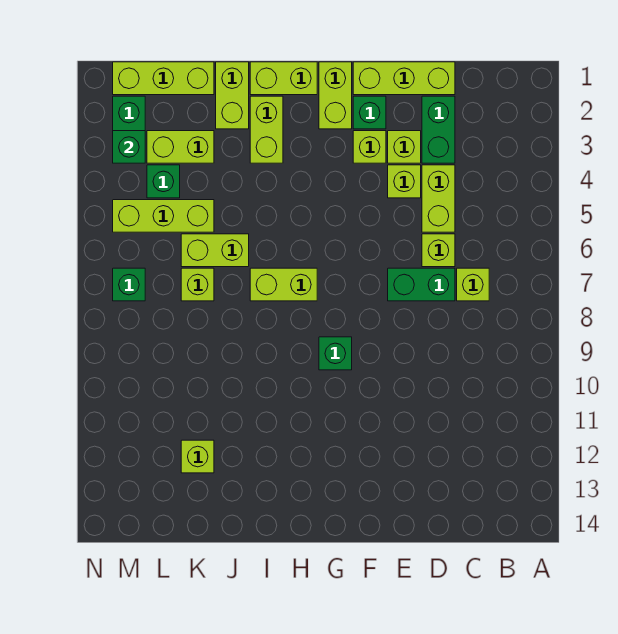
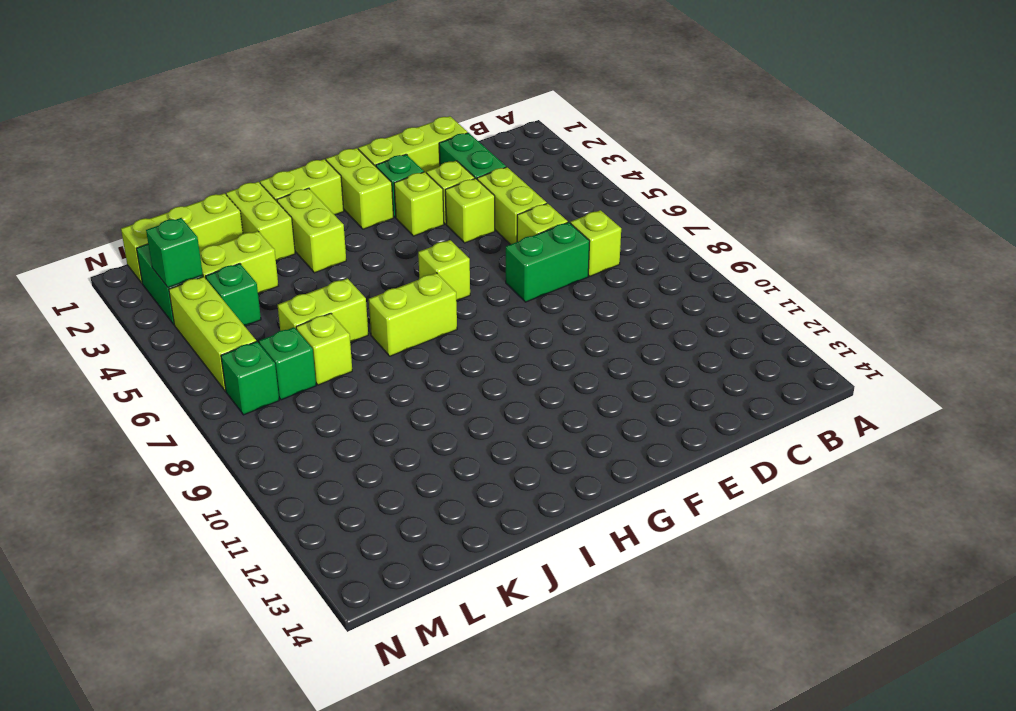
green 1x1 brick [319,337,352,370] -> green 1x1 brick moved to [259,327,316,400]
lime 1x3 brick [113,200,214,232] -> lime 1x3 brick turned to [169,277,256,391]
lime 1x1 brick [181,440,214,473] -> lime 1x1 brick moved to [418,240,470,301]

